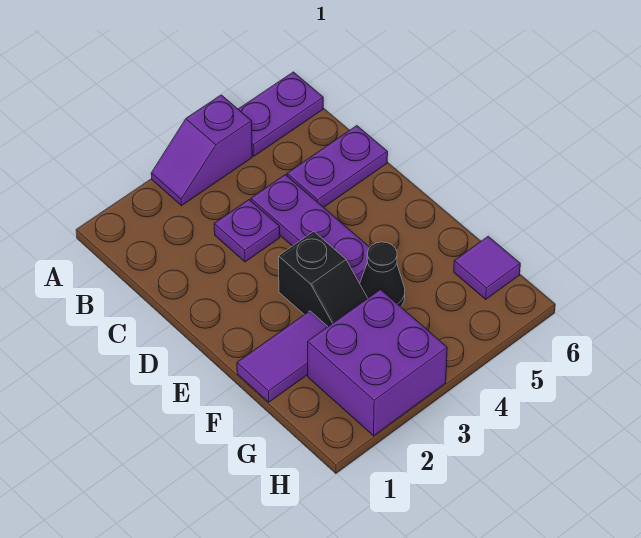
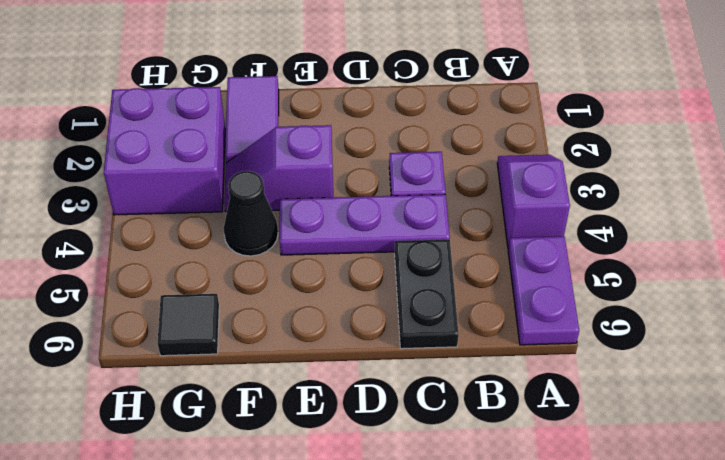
purple 1x2 plate [287,126,388,207] -> black 1x2 plate [395,239,459,349]
black 1x2 slope [278,231,368,326] -> purple 1x2 slope [224,125,333,212]
purple 1x1 tile [454,236,520,299] -> black 1x1 tile [158,294,219,356]

